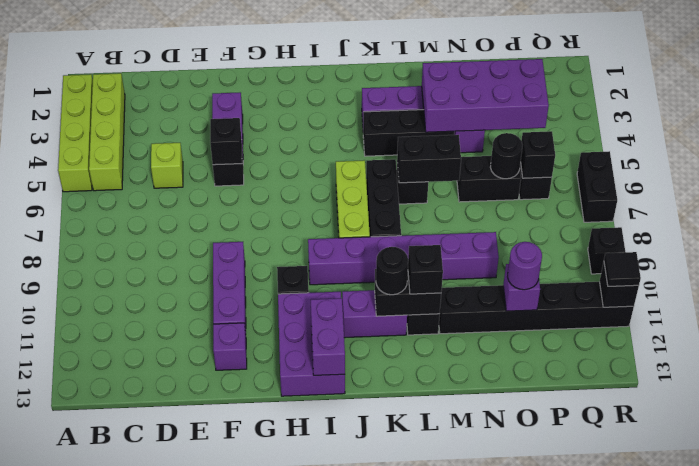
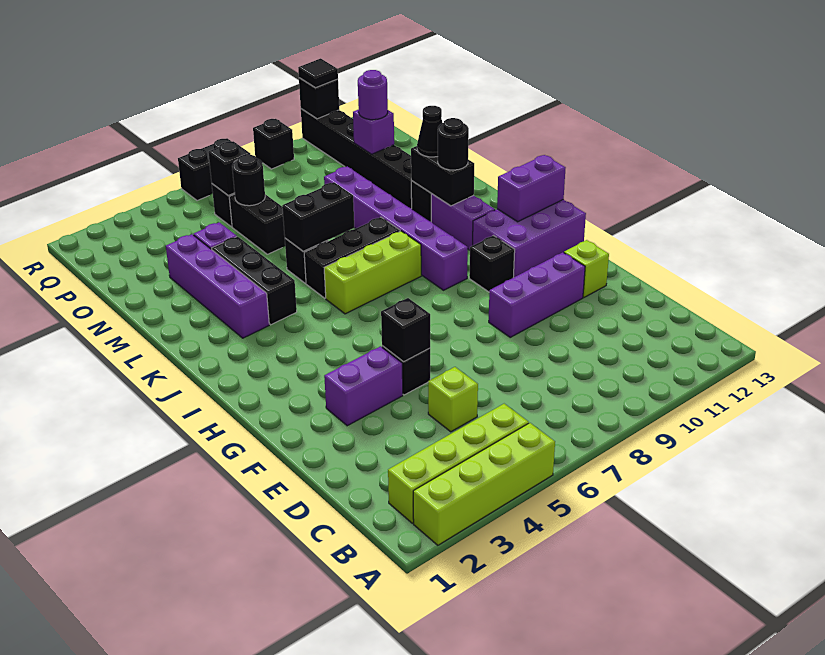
purple 1x1 brick [213,323,247,370] -> lime 1x1 brick [564,240,609,298]
black 1x2 brick [397,135,461,183] -> black 1x2 brick turned to [282,182,354,251]
black 1x1 brick [408,245,443,294] -> black 1x1 cone [417,106,442,157]
purple 2x4 brick [422,59,549,132] -> none

